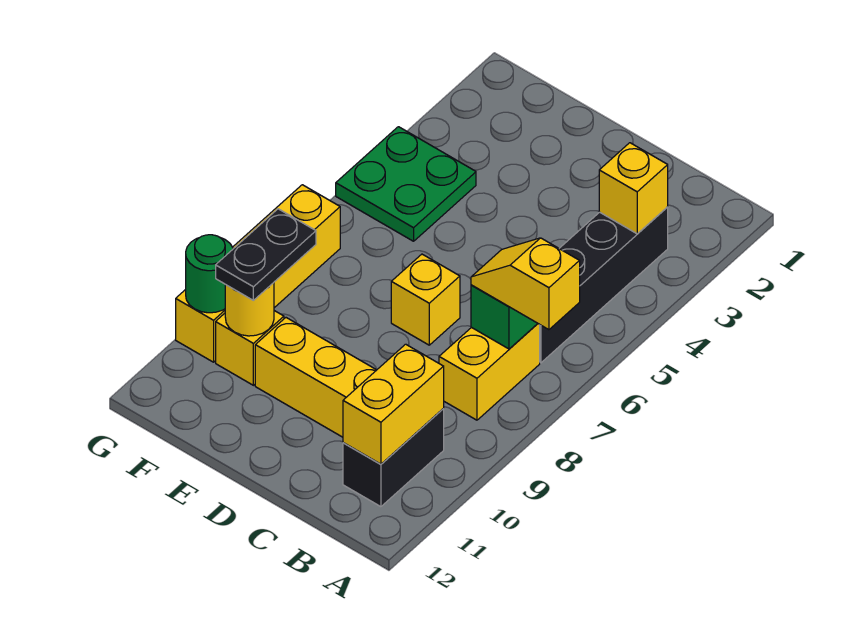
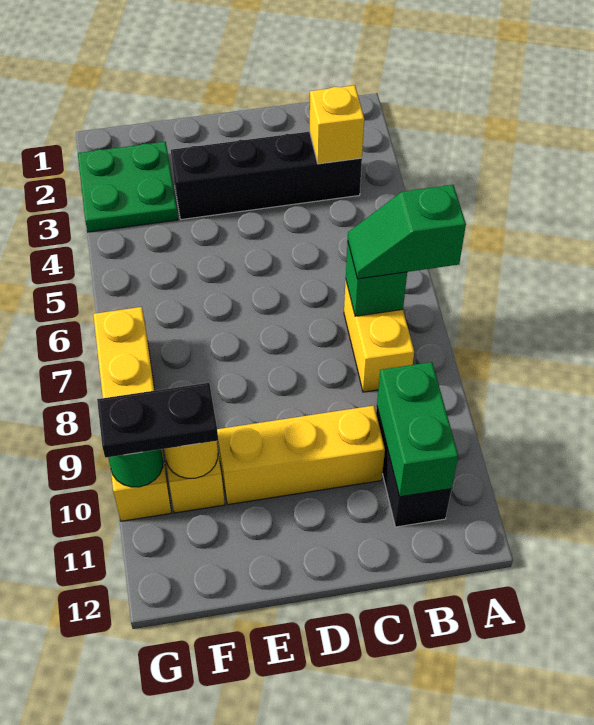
yellow 1x2 slope [471,238,580,330] -> green 1x2 slope [348,185,466,279]
black 1x4 brick [540,207,668,363] -> black 1x4 brick turned to [171,132,362,220]
yellow 1x2 brick [343,344,444,464] -> green 1x2 brick [377,362,458,497]
yellow 1x1 brick [391,254,460,345] -> none
green 2x2 plate [336,127,476,241] -> green 2x2 plate moved to [78,142,178,232]
black 1x2 plate [216,209,316,300] -> black 1x2 plate turned to [97,383,218,458]

